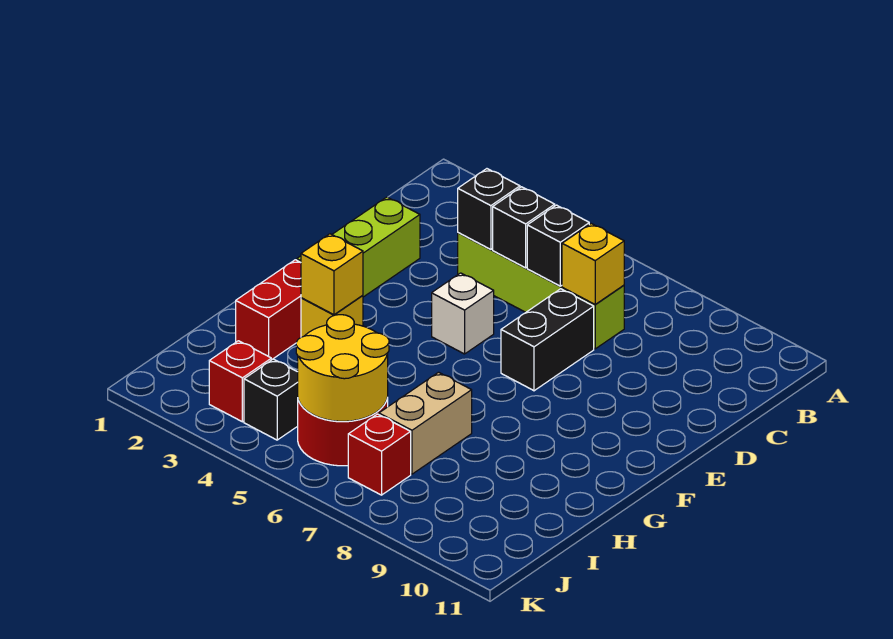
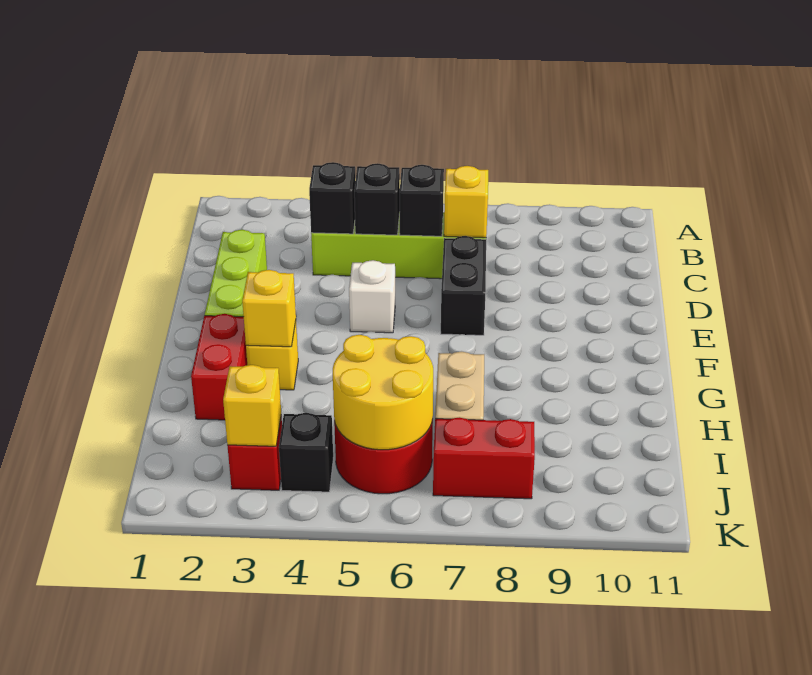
none -> yellow 1x1 brick [223,365,281,446]
red 1x1 brick [348,414,411,495] -> red 1x2 brick [433,417,535,499]

